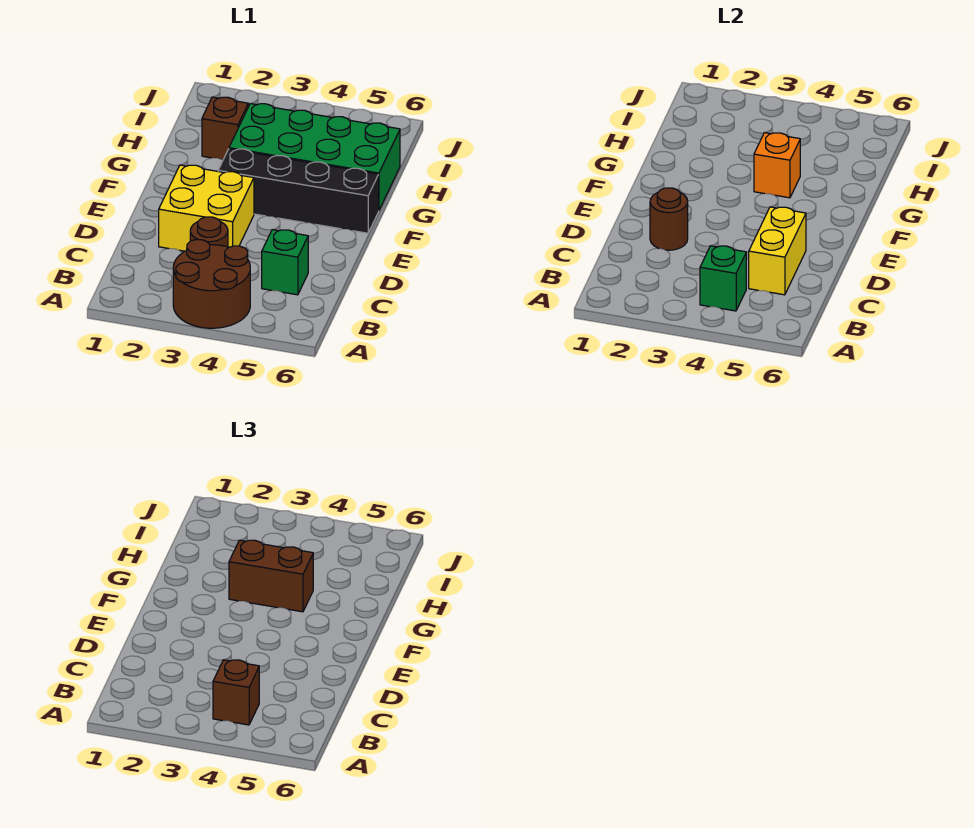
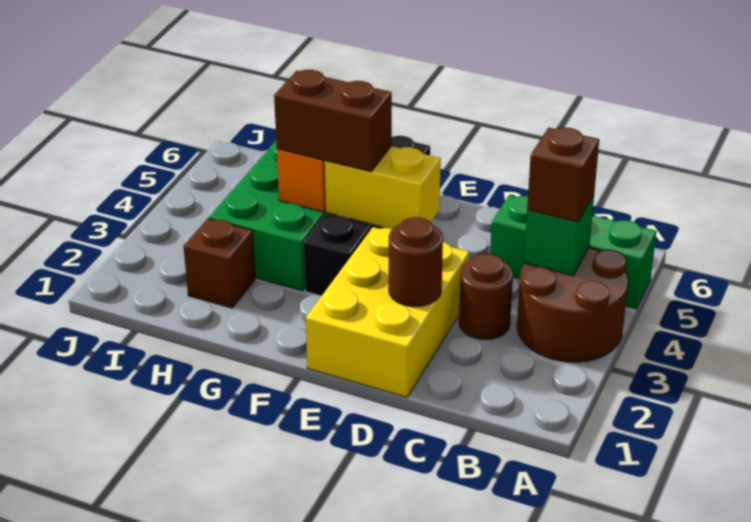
green 1x1 brick [262,230,308,295] -> green 1x3 brick [490,195,656,309]
yellow 1x2 brick [749,207,806,295] -> yellow 1x2 brick moved to [325,146,441,229]
yellow 2x2 brick [159,165,254,251] -> yellow 2x3 brick [306,227,469,397]
brown 1x2 brick [229,540,313,612] -> brown 1x2 brick turned to [274,70,392,172]

